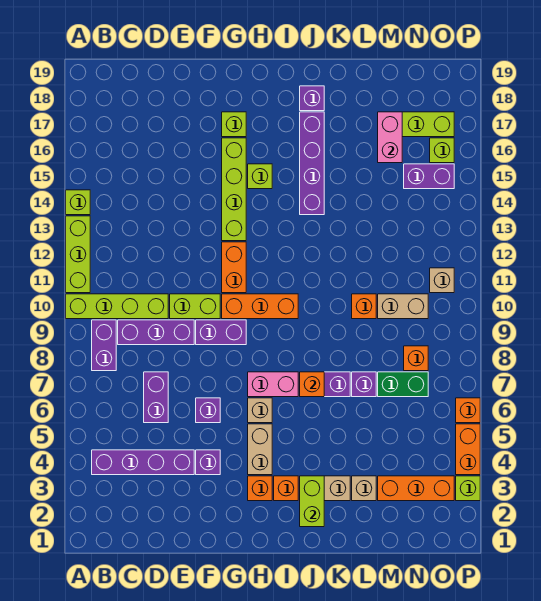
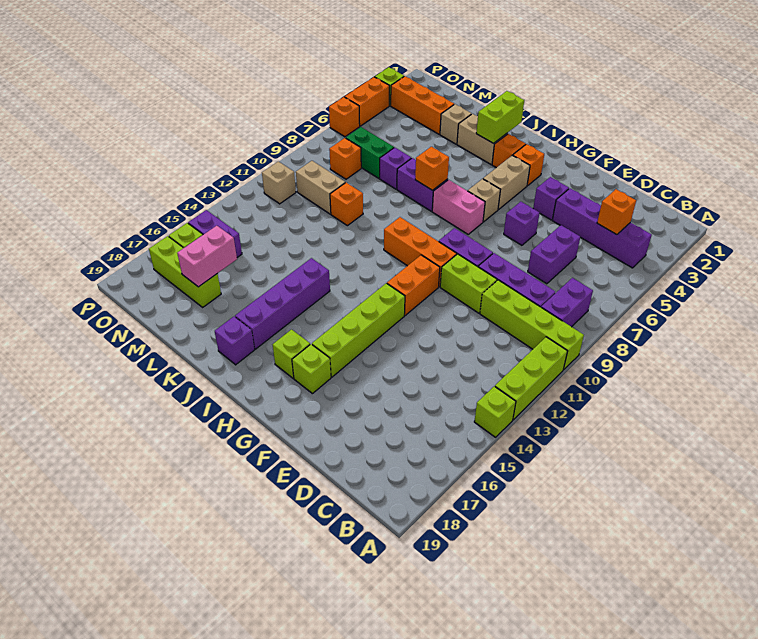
none -> orange 1x1 brick [597,189,636,235]
lime 1x1 brick [248,164,272,189] -> lime 1x1 brick moved to [273,330,310,378]

